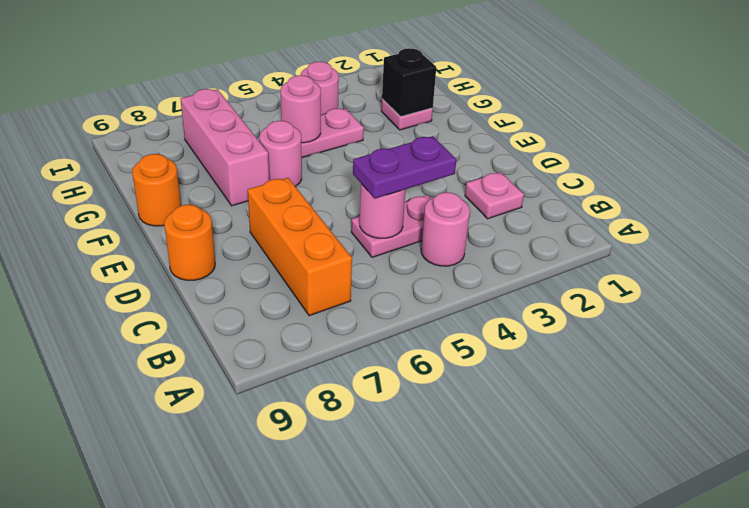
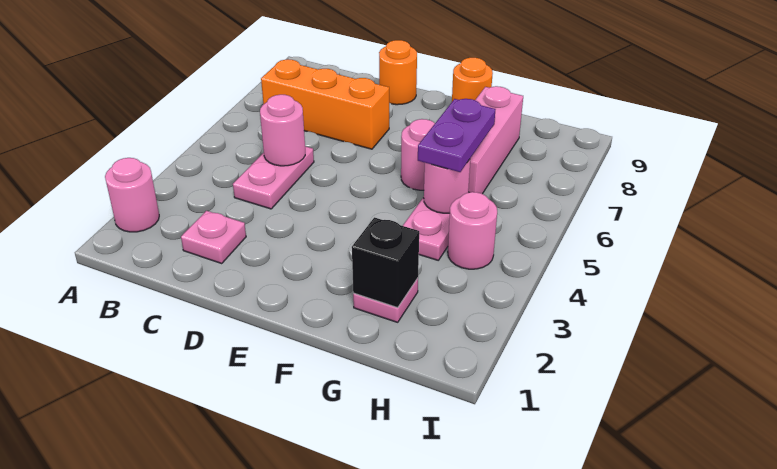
pink 1x1 round brick [421,192,470,266] -> pink 1x1 round brick moved to [105,158,159,232]
purple 1x2 plate [353,136,456,199] -> purple 1x2 plate moved to [418,99,495,172]
pink 1x3 brick [181,89,269,206] -> pink 1x3 brick turned to [468,86,523,194]

